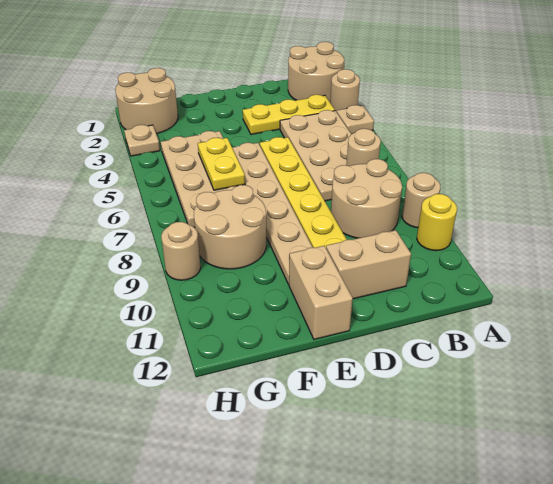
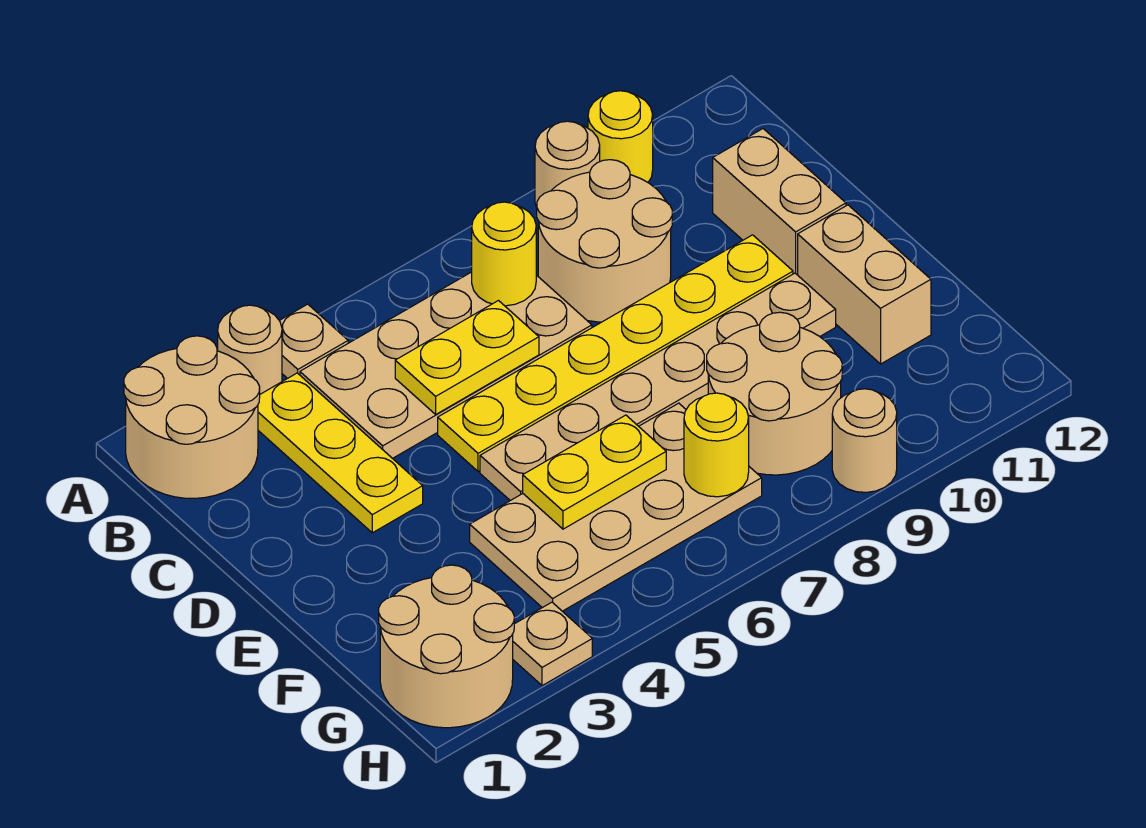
tan 1x1 round brick [346,129,381,166] -> yellow 1x1 round brick [472,202,536,306]
none -> yellow 1x2 plate [395,301,539,414]
tan 1x2 brick [289,246,353,339] -> tan 1x2 brick turned to [798,205,931,364]
none -> yellow 1x1 round brick [684,393,749,497]

